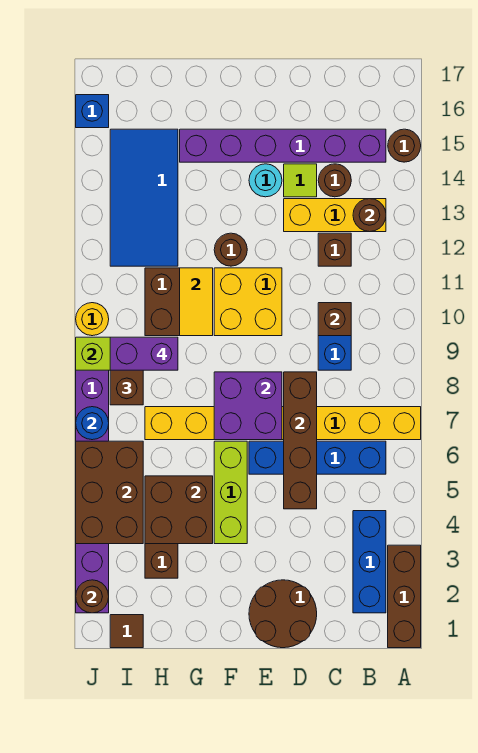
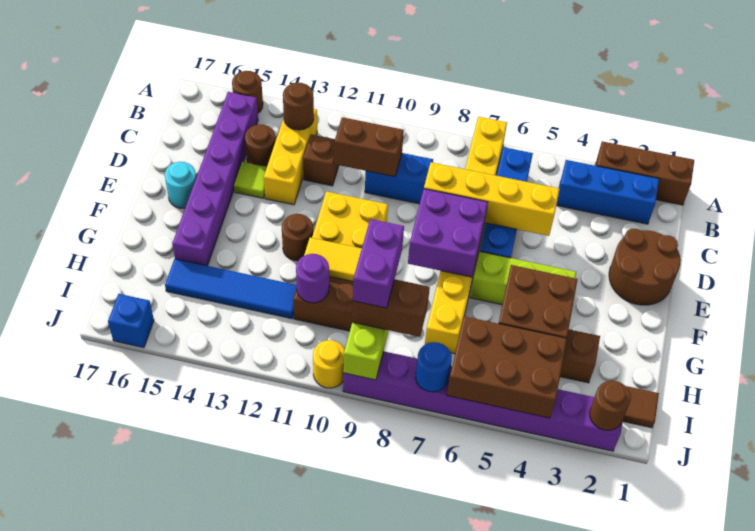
brown 1x1 brick [318,303,351,336] -> brown 1x2 brick [334,117,404,177]
brown 1x4 brick [284,372,317,509] -> yellow 1x4 brick [424,162,560,236]
cyan 1x1 round brick [249,164,282,197] -> cyan 1x1 round brick moved to [165,162,196,208]
none -> purple 1x1 round brick [296,254,329,303]
blue 2x4 tile [110,129,178,266] -> blue 1x4 tile [165,259,297,319]

